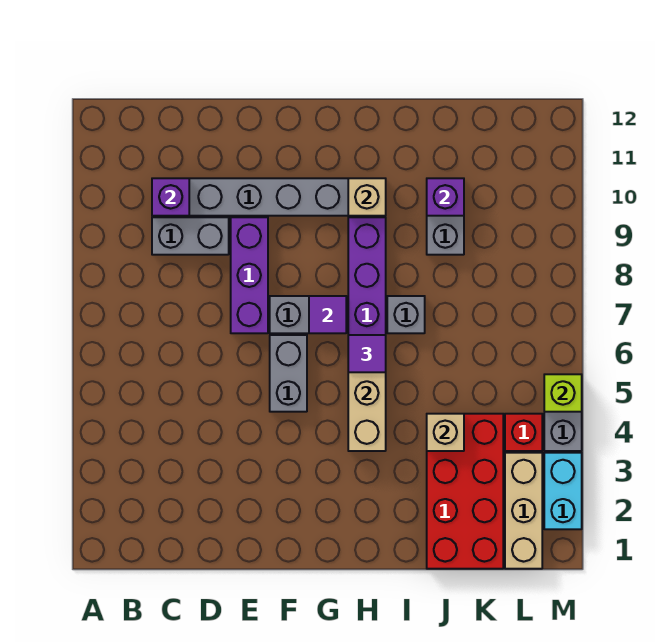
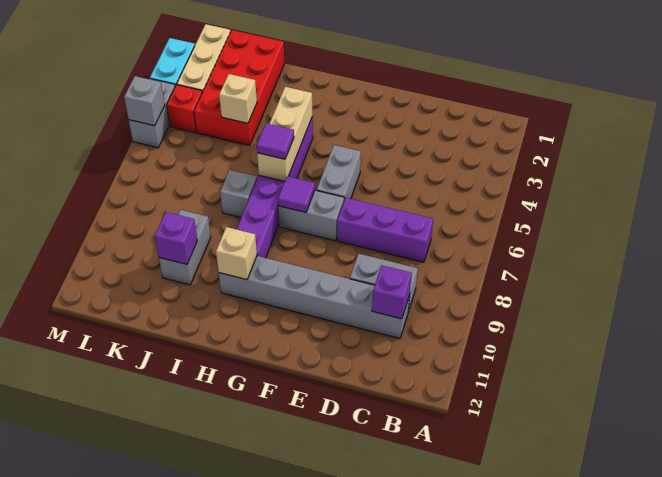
purple 1x3 brick [231,217,268,333] -> purple 1x3 brick turned to [337,198,433,262]
lime 1x1 brick [544,374,582,412] -> grey 1x1 brick [124,76,165,126]

